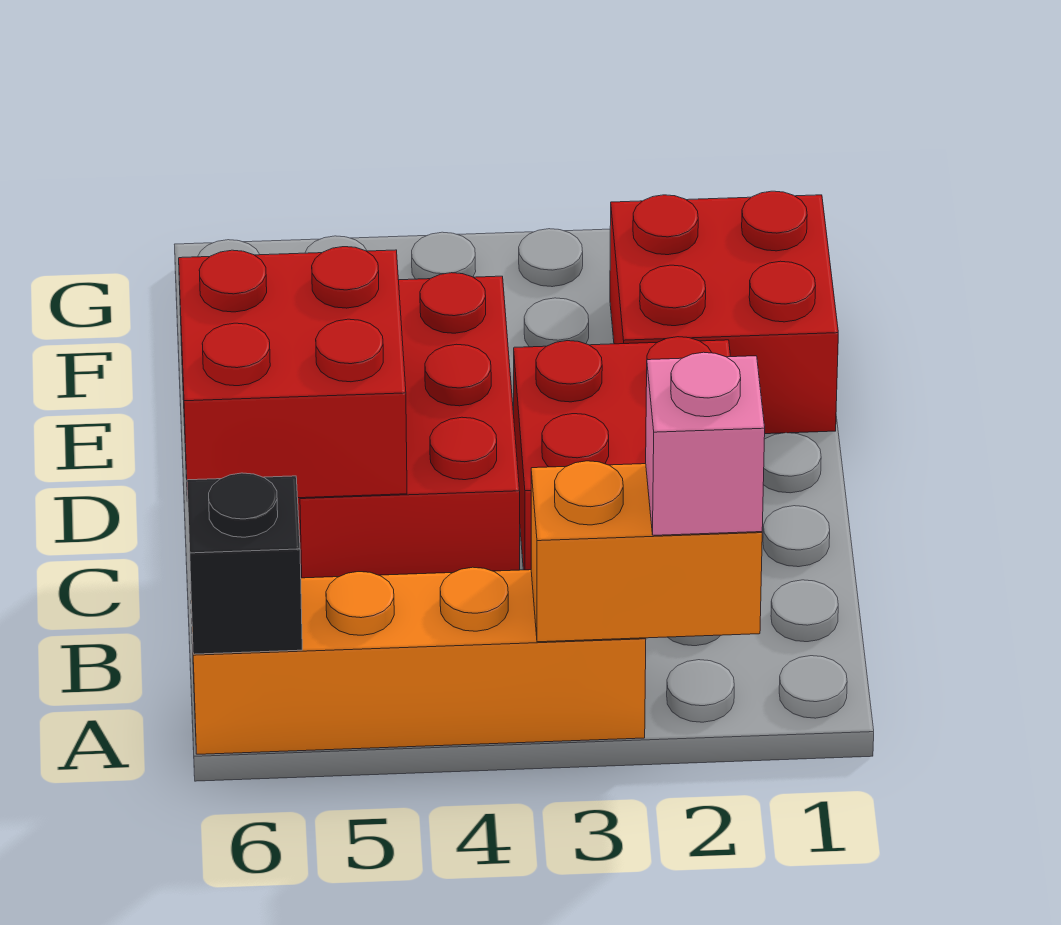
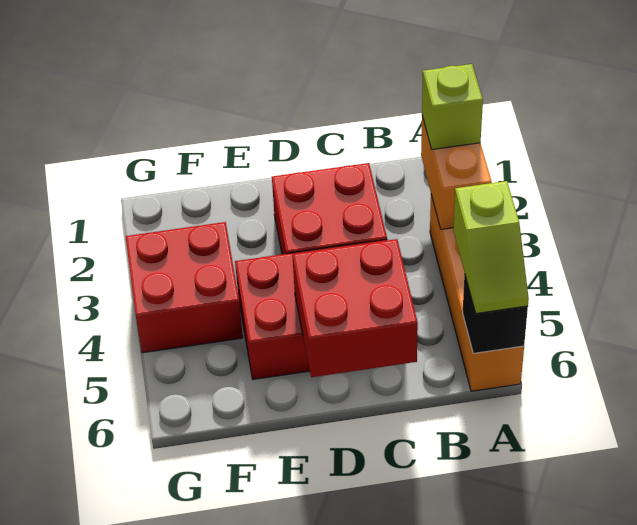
pink 1x1 brick [646,352,765,535] -> lime 1x1 brick [422,64,483,149]
none -> lime 1x2 slope [453,181,529,313]
red 2x2 brick [610,191,838,434] -> red 2x2 brick moved to [126,222,243,353]

